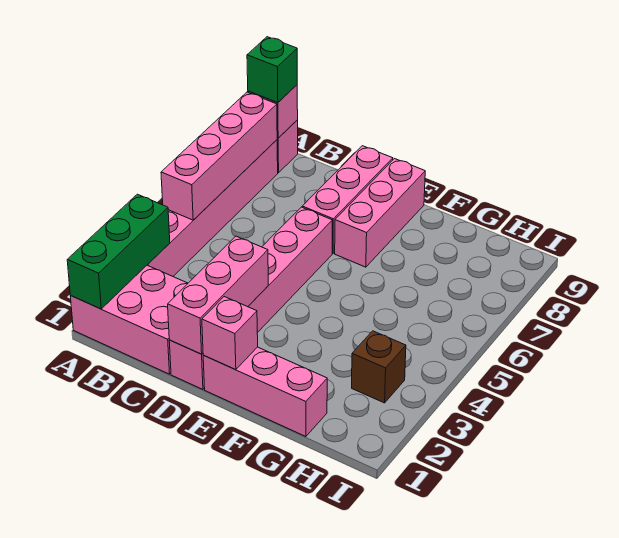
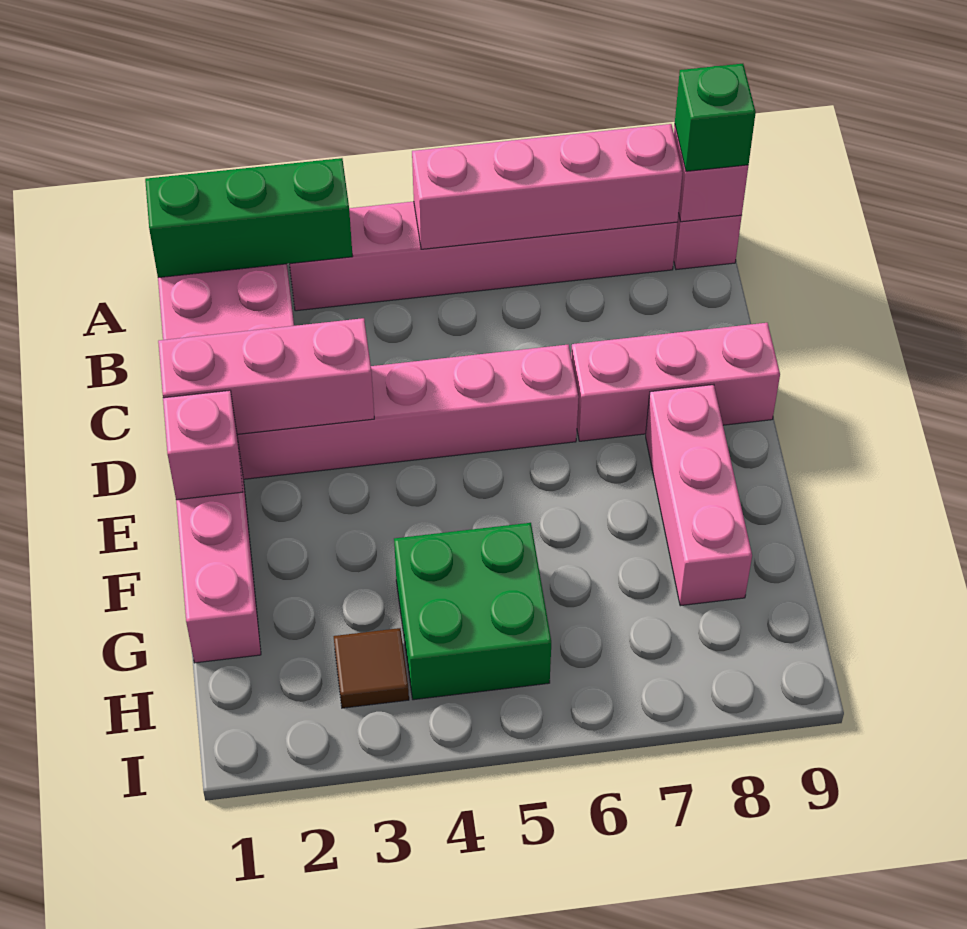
pink 1x3 brick [335,159,425,267] -> pink 1x3 brick turned to [646,385,752,606]
none -> green 2x2 brick [394,523,551,700]
brown 1x1 brick [352,331,406,403] -> brown 1x1 tile [334,628,409,708]

